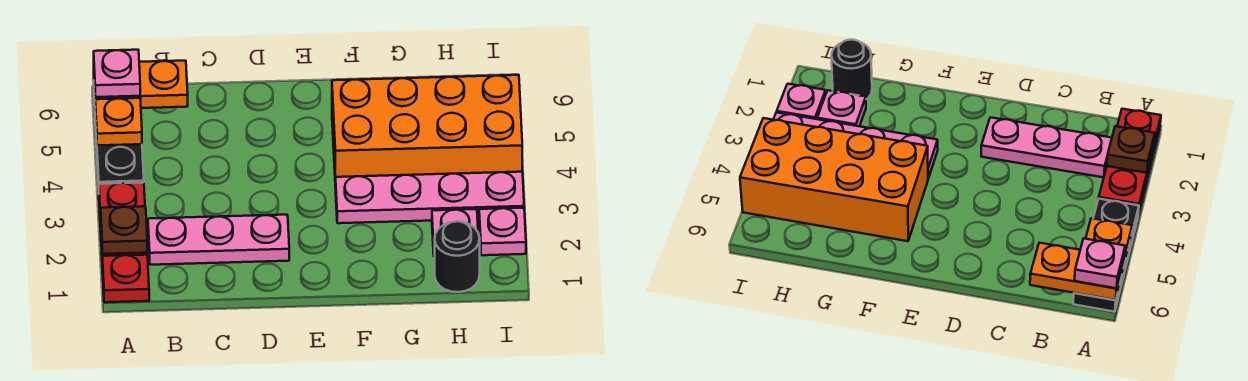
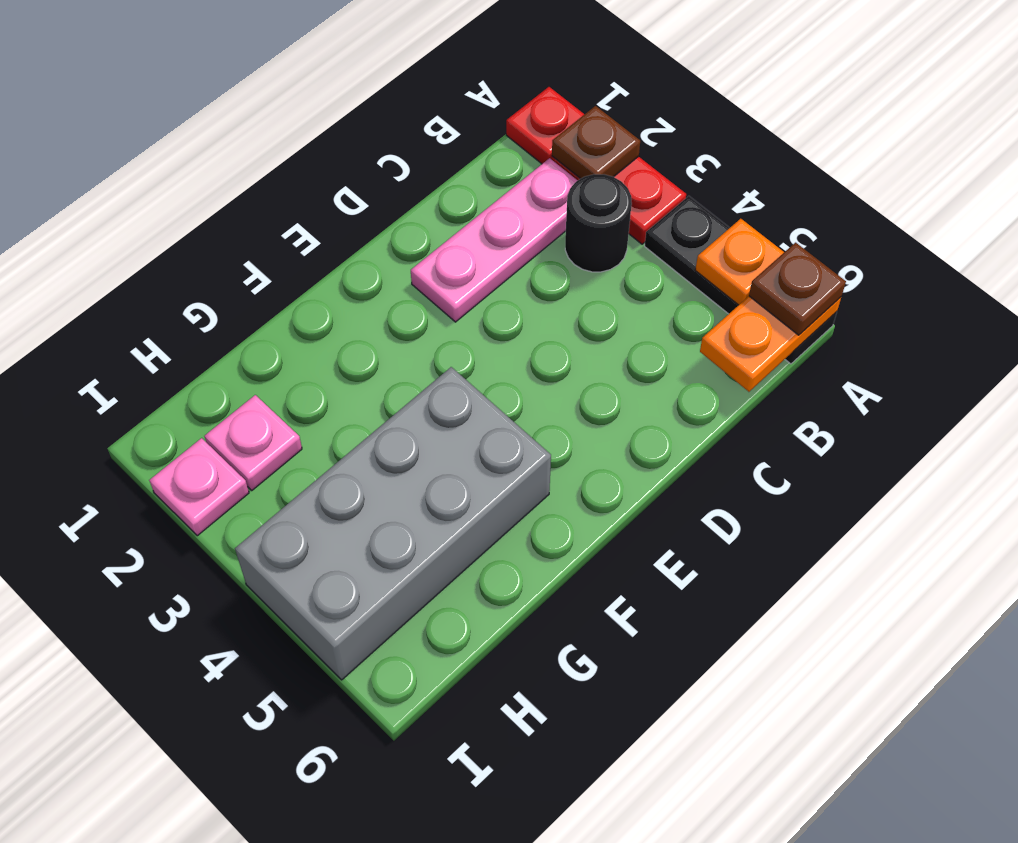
pink 1x1 plate [94,50,140,97] -> brown 1x1 plate [749,243,846,335]
pink 1x4 plate [336,172,524,223] -> none
orange 2x4 brick [332,75,522,187] -> grey 2x4 brick [235,367,551,680]
black 1x1 round brick [435,221,480,292] -> black 1x1 round brick moved to [565,174,632,272]

